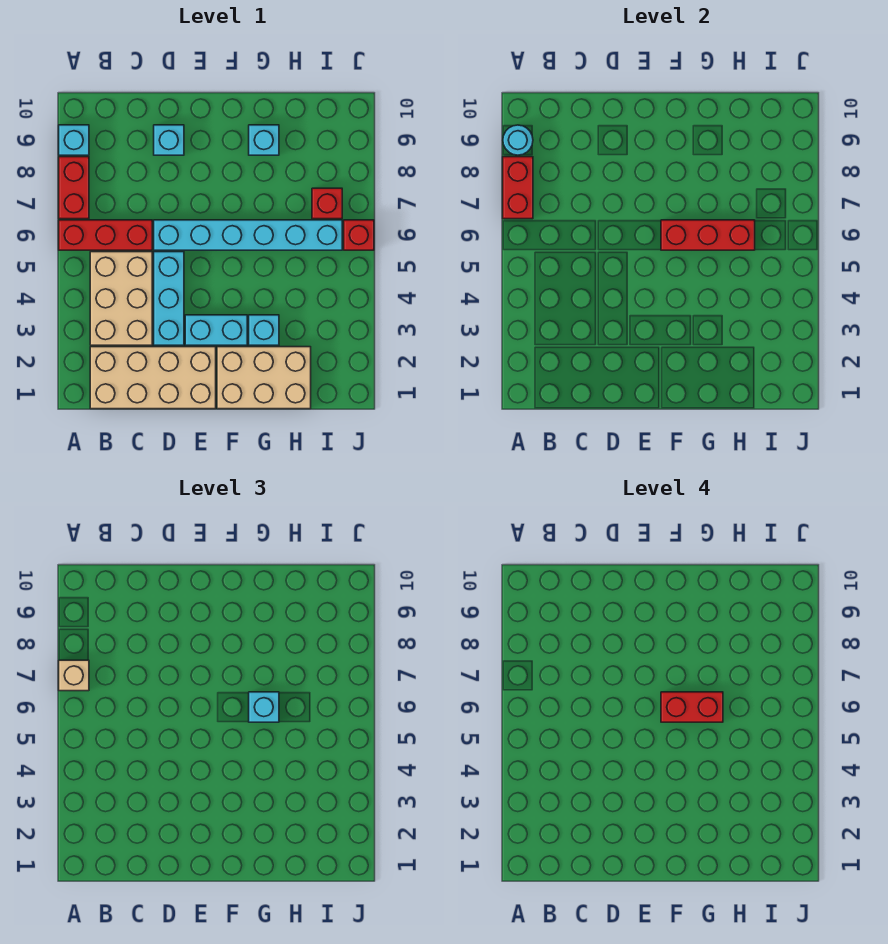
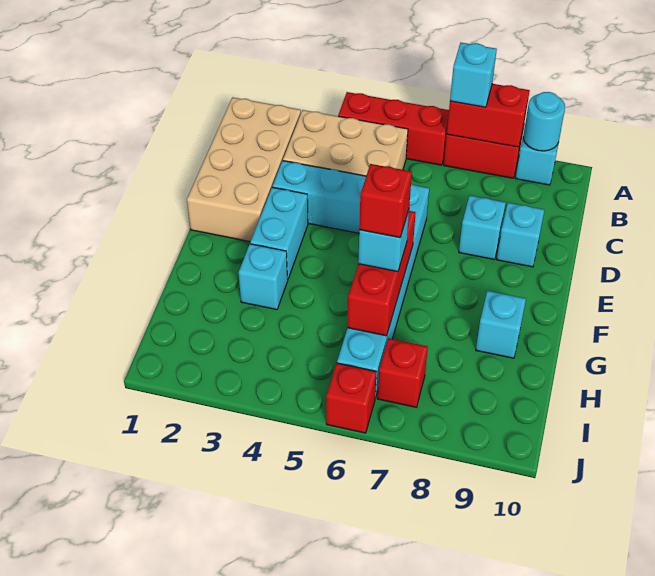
red 1x3 brick [59,220,152,250] -> red 1x3 brick turned to [338,92,449,165]
tan 1x1 brick [59,660,89,691] -> cyan 1x1 brick [450,43,497,107]
none -> cyan 1x1 brick [459,196,506,260]
tan 2x3 brick [217,347,311,409] -> none
red 1x2 brick [661,692,723,722] -> red 1x1 brick [359,164,412,238]

